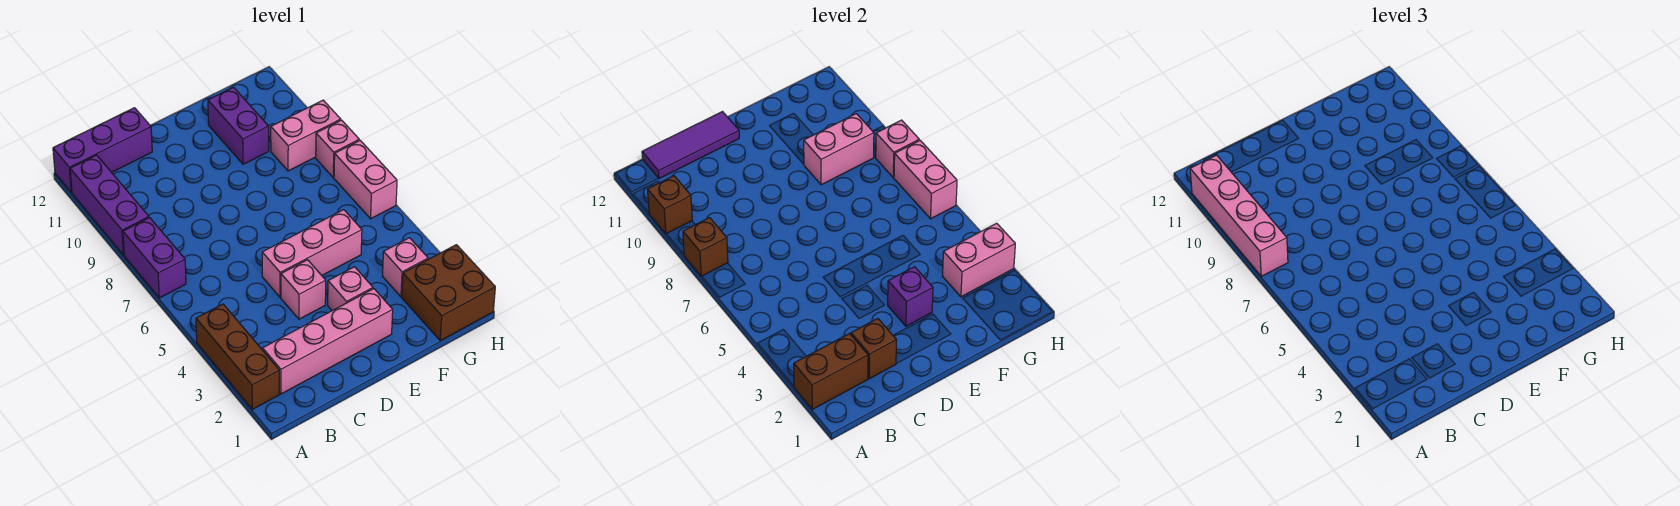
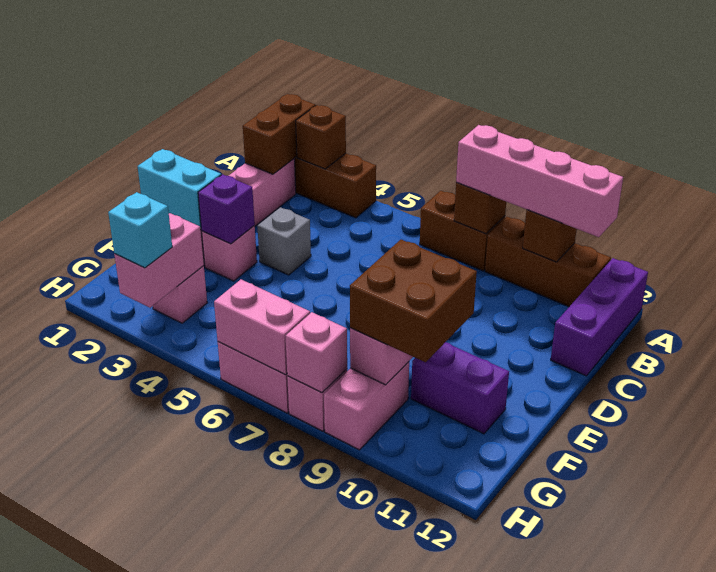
purple 1x2 brick [123,218,186,298] -> brown 1x2 brick [420,191,505,271]
purple 1x3 brick [70,155,149,255] -> brown 1x3 brick [485,217,611,307]
purple 1x3 tile [642,112,739,179] -> none
brown 1x1 brick [851,319,896,379] -> brown 1x1 brick moved to [296,105,346,169]
pink 1x1 brick [281,260,326,319] -> grey 1x1 brick [257,207,311,275]
pink 1x3 brick [262,210,362,297] -> none
none -> cyan 1x2 brick [138,149,221,230]
brown 2x2 brick [402,245,495,341] -> brown 2x2 brick moved to [350,240,477,362]
none -> cyan 1x1 brick [108,192,172,268]

